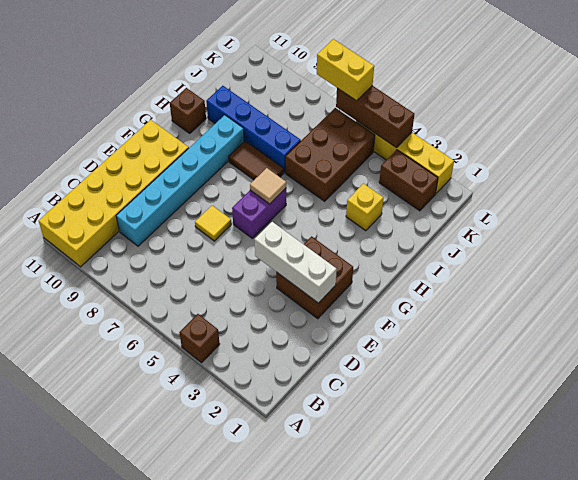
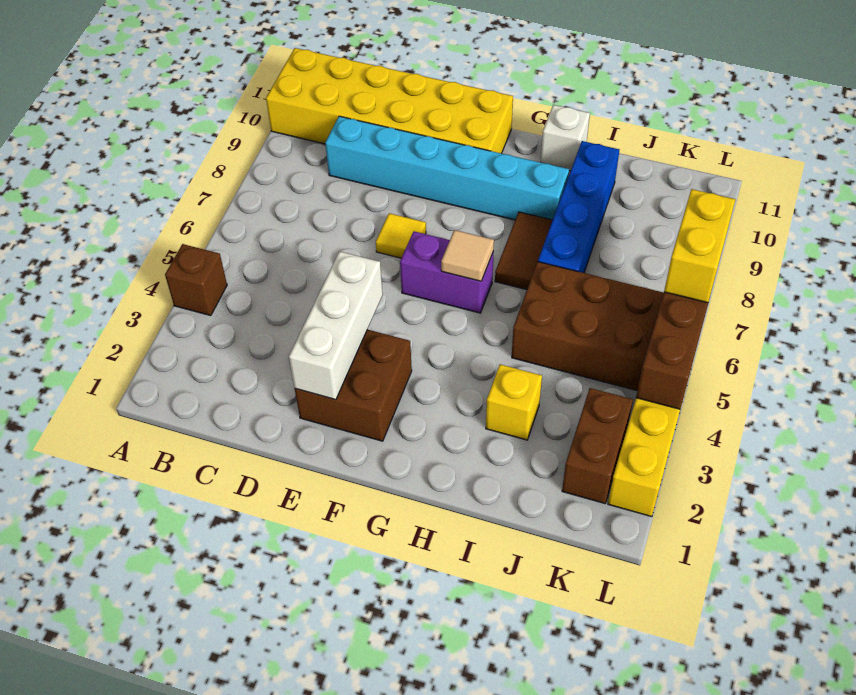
brown 1x1 brick [170,88,206,133] -> white 1x1 brick [541,105,590,171]

